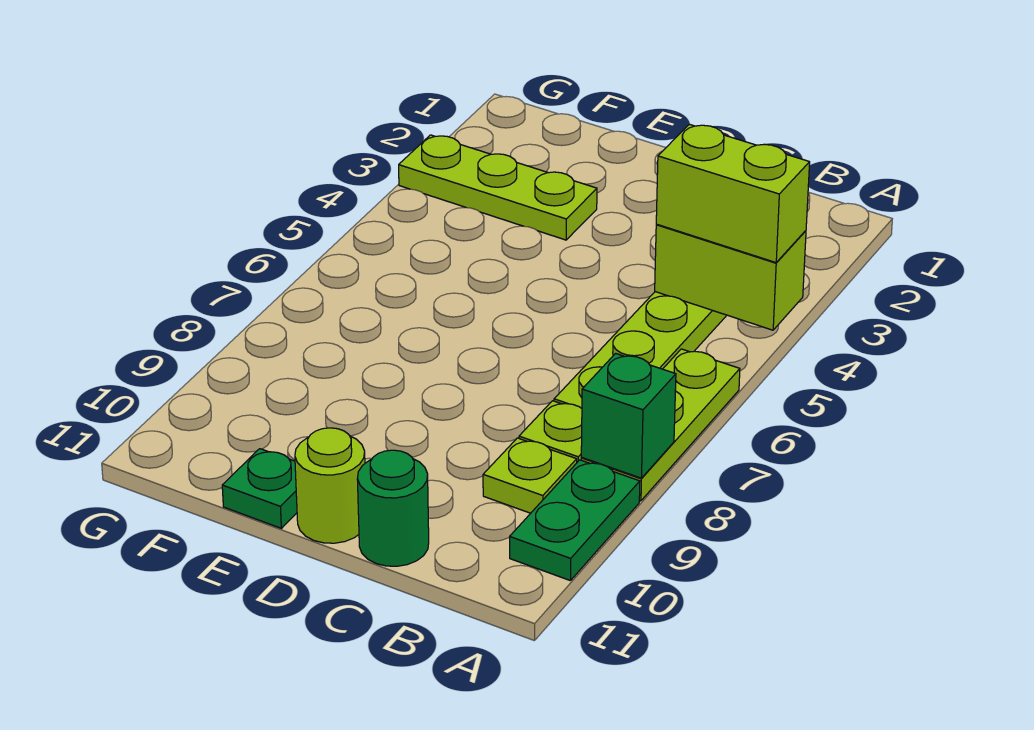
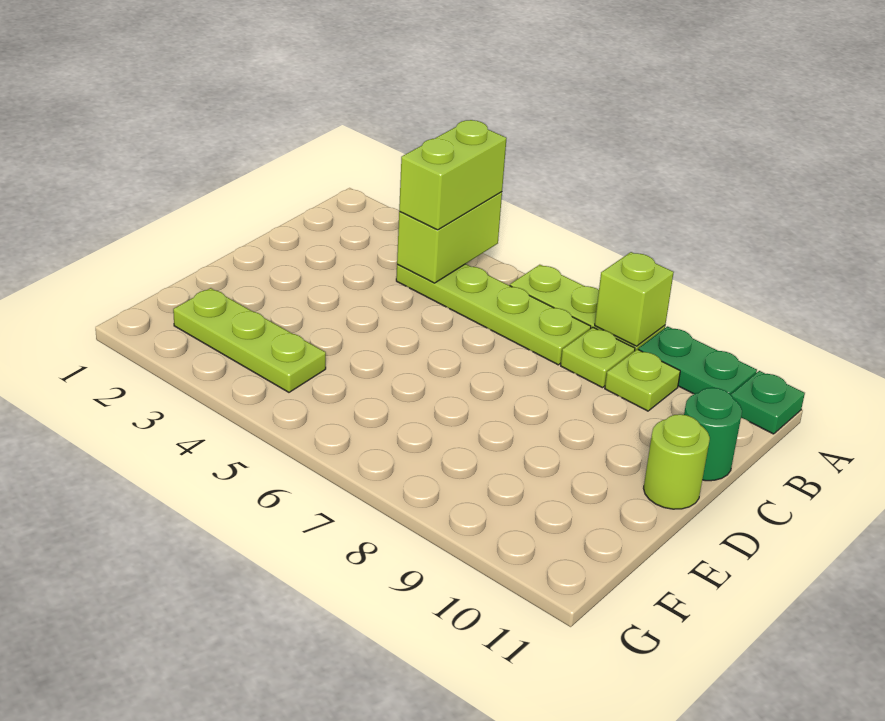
green 1x1 brick [581,353,676,478] -> lime 1x1 brick [595,252,674,346]
lime 1x3 plate [399,135,597,240] -> lime 1x3 plate turned to [173,288,326,392]
green 1x1 plate [222,449,297,528] -> green 1x1 plate moved to [731,371,805,434]

